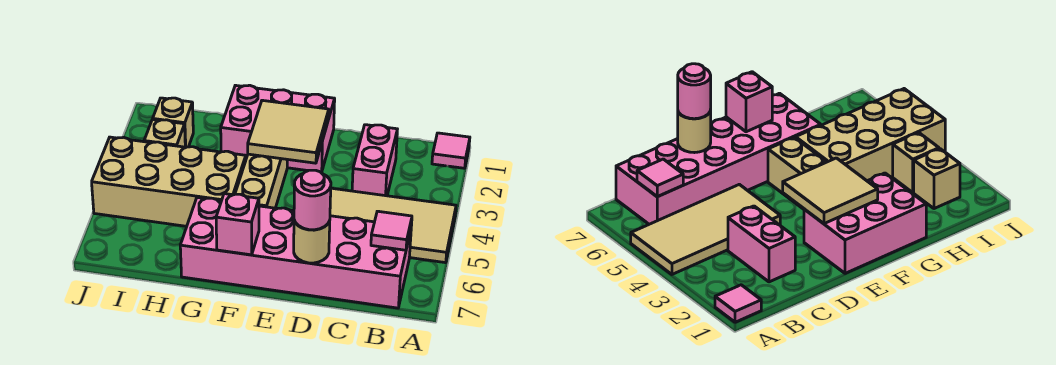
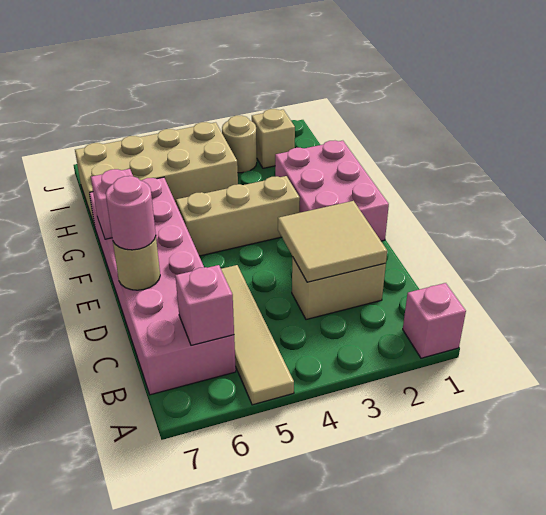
pink 1x1 tile [432,133,470,168] -> pink 1x1 brick [403,283,466,358]
tan 2x4 tile [330,188,456,263] -> tan 1x4 tile [221,265,294,405]
pink 1x1 tile [371,211,412,250] -> pink 1x1 brick [175,265,234,345]
pink 1x2 brick [352,125,397,196] -> tan 1x2 brick [292,257,386,320]
tan 2x2 tile [248,100,329,163] -> tan 2x2 tile moved to [278,201,387,282]
tan 2x4 brick [92,137,246,226] -> tan 2x4 brick turned to [75,122,238,224]
tan 1x1 brick [144,120,185,147] -> tan 1x1 round brick [222,116,257,173]

